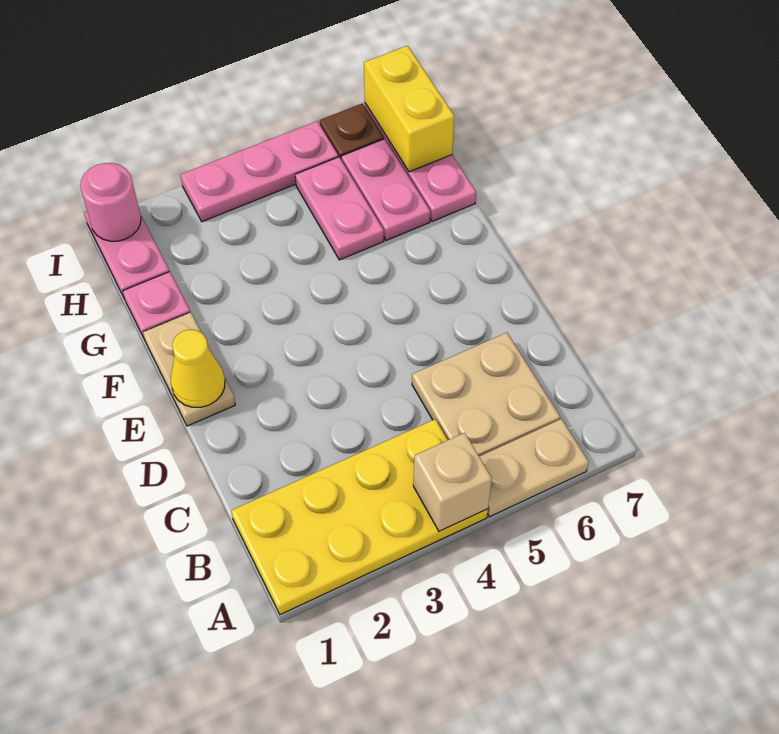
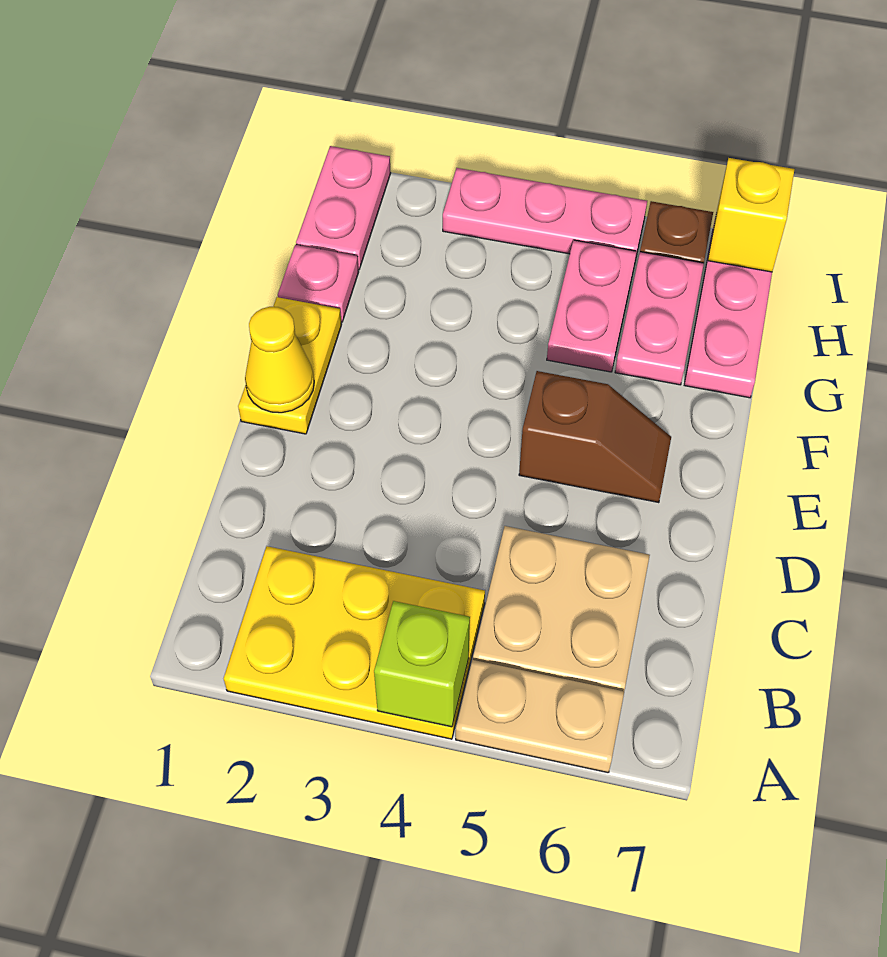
yellow 2x4 plate [231,419,488,615] -> yellow 2x3 plate [224,546,485,739]
tan 1x1 brick [413,433,492,531] -> lime 1x1 brick [374,601,470,727]
tan 1x2 plate [143,312,235,426] -> yellow 1x2 plate [238,297,342,434]
none -> brown 1x2 slope [519,371,671,503]
yellow 1x2 brick [364,46,454,172] -> yellow 1x1 brick [708,158,795,272]
pink 1x1 round brick [80,163,141,241] -> none

